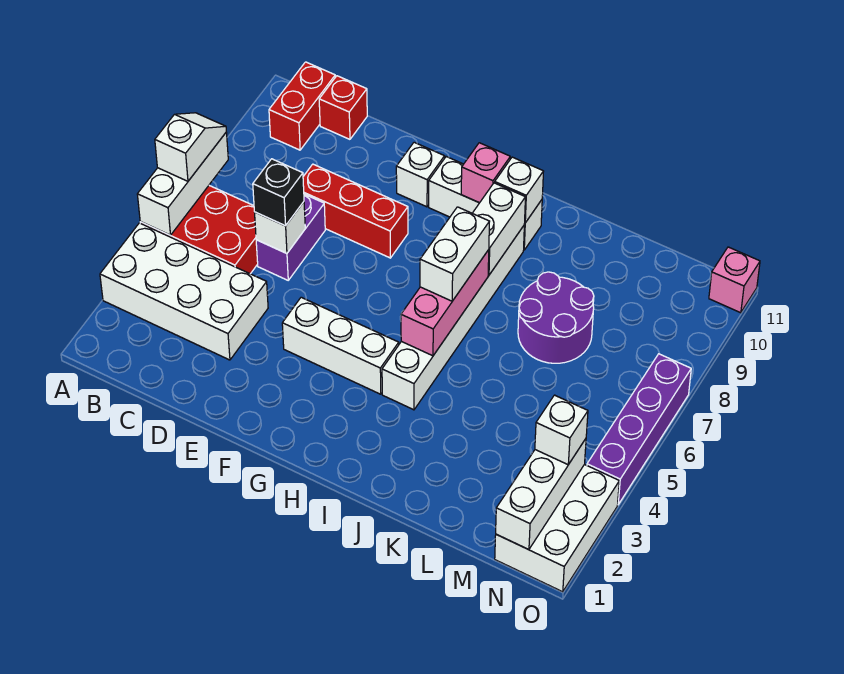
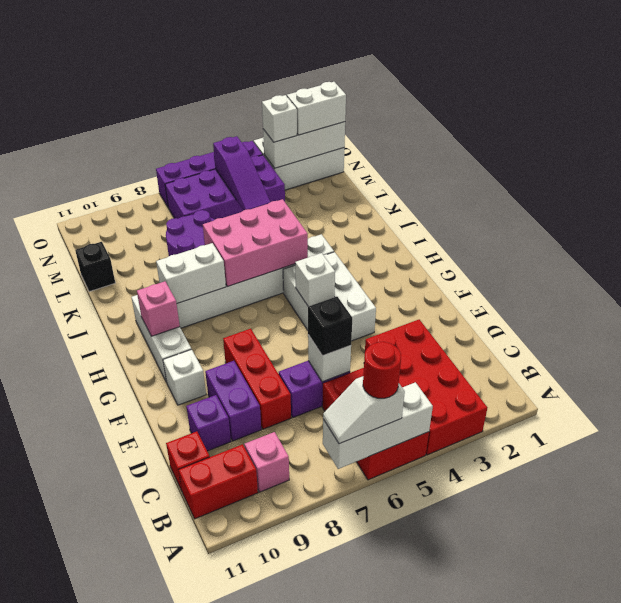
white 2x4 brick [100,223,268,360] -> red 2x4 brick [364,320,487,455]
none -> red 1x1 round brick [363,342,401,398]
none -> purple 1x2 brick [205,361,261,441]
none -> purple 1x1 brick [186,395,231,451]
white 1x3 brick [282,297,399,394] -> white 2x3 brick [283,252,376,341]
pink 1x3 brick [401,250,489,356] -> pink 2x3 brick [203,199,308,287]
white 1x2 brick [420,207,490,301] -> white 1x2 brick moved to [287,82,346,135]
white 1x1 brick [495,157,544,223] -> white 1x1 brick moved to [295,253,335,306]
none -> purple 1x3 slope [213,136,270,210]
none -> black 1x1 brick [75,242,115,292]
none -> purple 2x4 brick [165,155,285,219]
pink 1x1 brick [709,247,760,313] -> pink 1x1 brick moved to [244,432,289,492]

